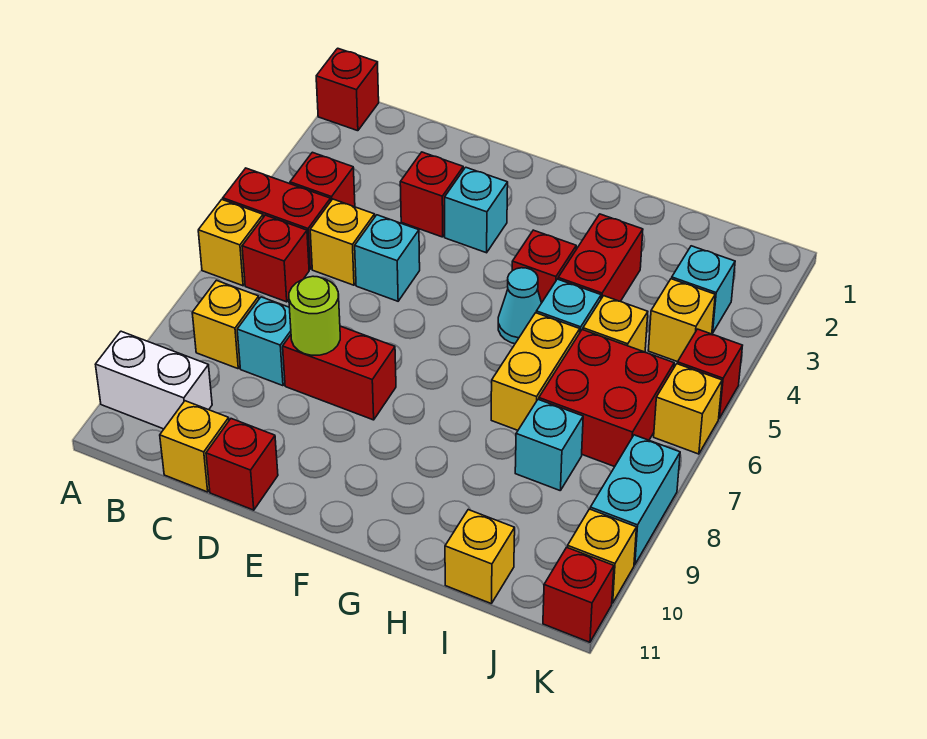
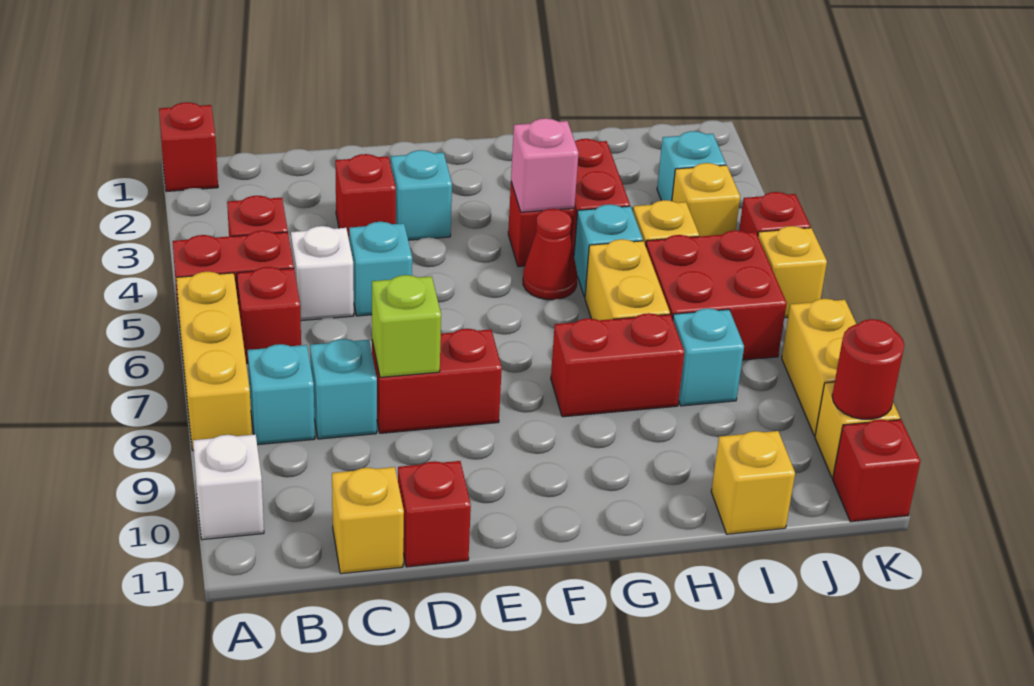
yellow 1x1 brick [198,200,263,286] -> yellow 1x3 brick [176,272,252,451]
white 1x2 brick [95,331,212,429] -> white 1x1 brick [193,434,264,540]
yellow 1x1 brick [192,280,259,369] -> cyan 1x1 brick [247,344,315,445]
yellow 1x1 brick [310,199,375,285] -> white 1x1 brick [291,226,354,321]
lime 1x1 round brick [289,276,340,355] -> lime 1x1 brick [372,275,441,377]
none -> pink 1x1 brick [511,118,579,212]
cyan 1x1 cone [498,268,541,344] -> red 1x1 cone [523,209,577,300]
none -> red 1x2 brick [551,313,684,417]
cyan 1x2 brick [590,435,680,565] -> yellow 1x2 brick [782,299,856,436]
none -> red 1x1 round brick [832,319,904,419]

